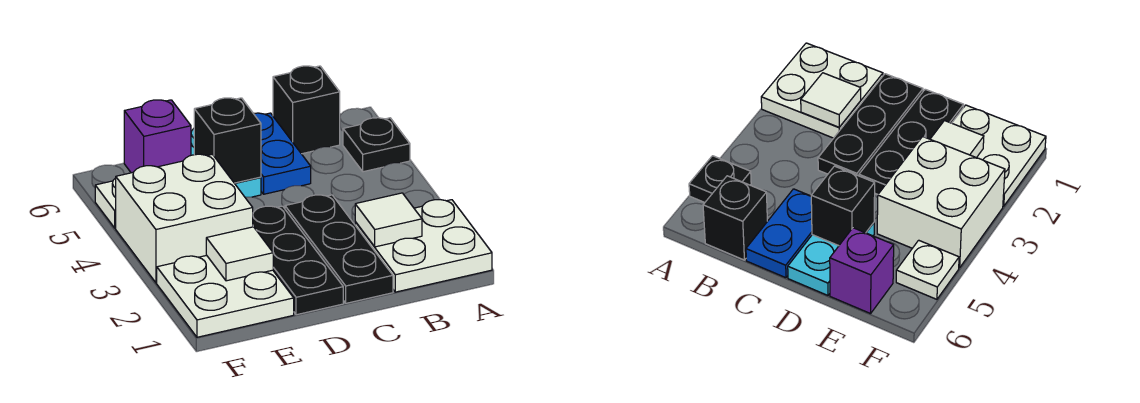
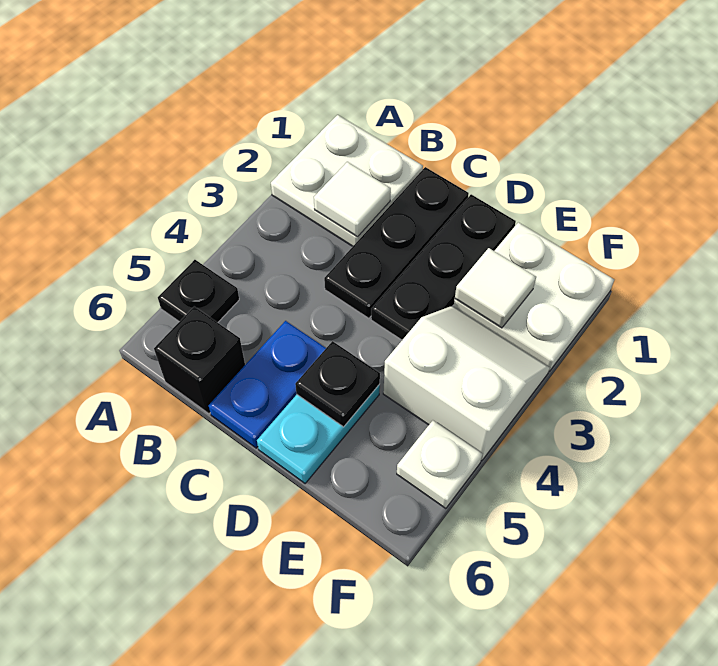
black 1x1 brick [194,98,261,183] -> black 1x1 plate [295,341,380,427]
white 2x2 brick [116,154,253,283] -> white 2x2 slope [383,306,550,461]
purple 1x1 brick [124,100,191,173] -> none

